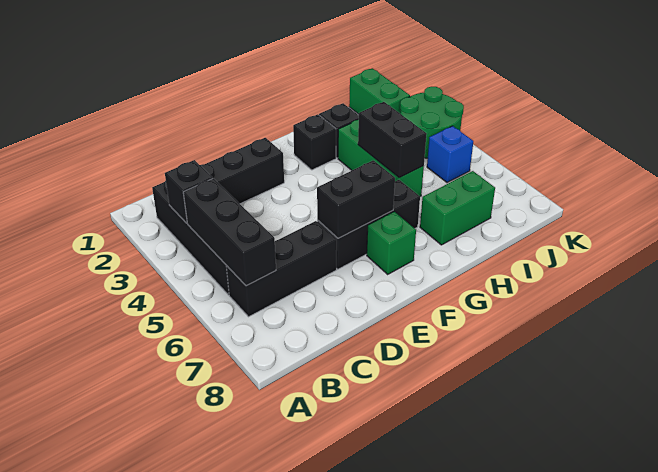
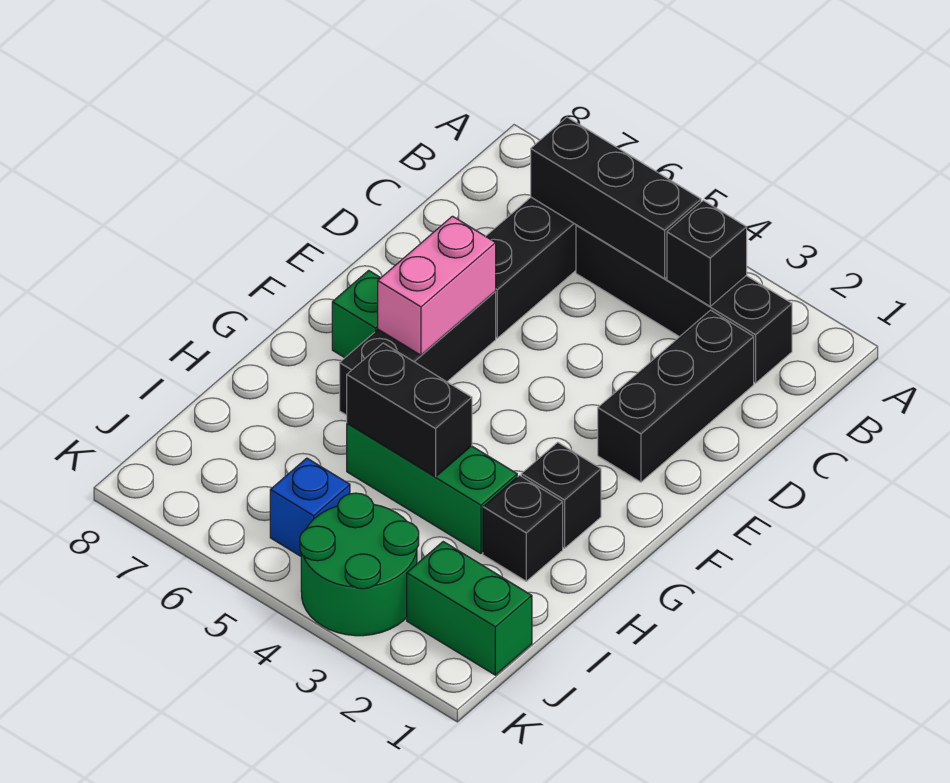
black 1x2 brick [317,160,395,238] -> pink 1x2 brick [378,216,496,355]
green 1x2 brick [420,171,495,245] -> none

